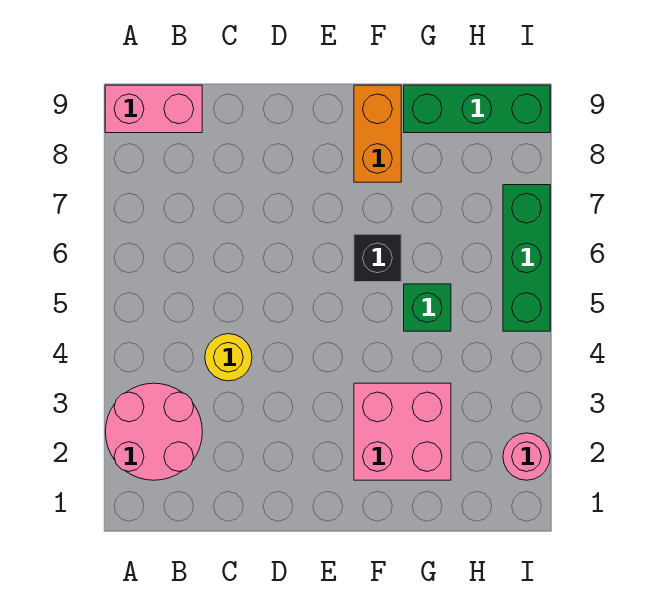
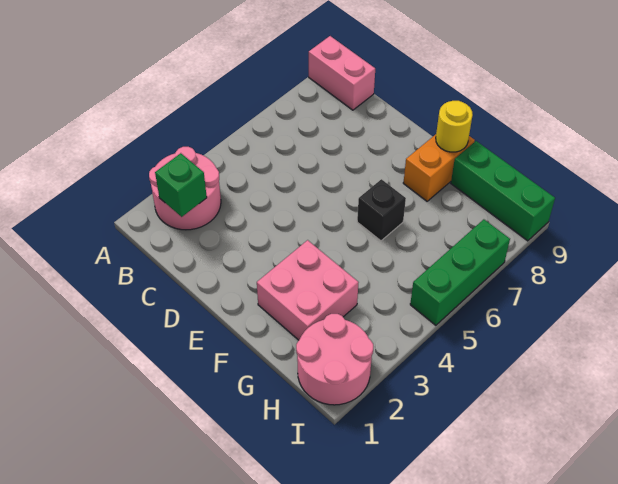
yellow 1x1 round brick [205,334,252,381] -> yellow 1x1 round brick moved to [436,101,473,152]
green 1x1 brick [404,284,451,331] -> green 1x1 brick moved to [155,153,207,217]
pink 1x1 round brick [503,433,550,480] -> pink 2x2 round brick [296,314,373,405]

